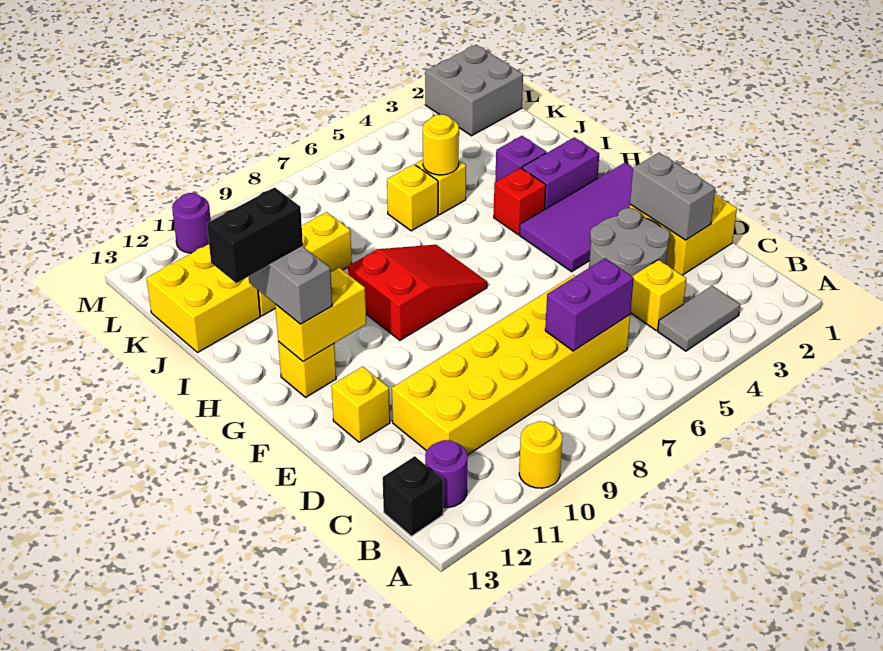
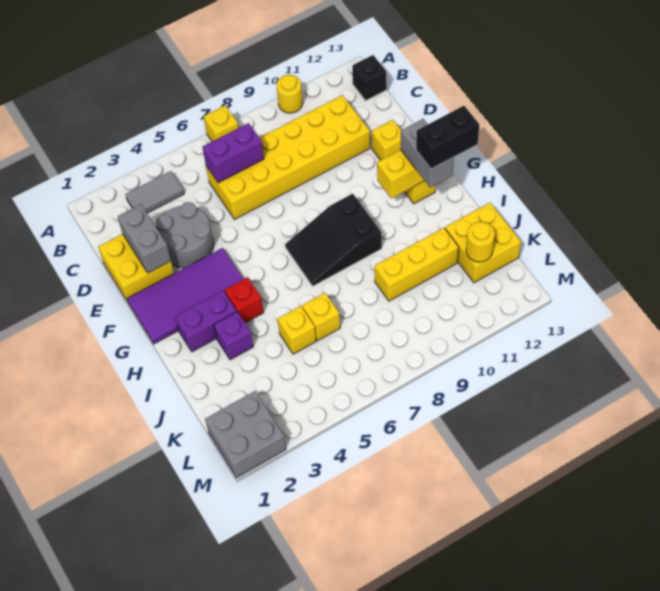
purple 1x1 round brick [425,440,467,508] -> none
yellow 1x1 brick [631,260,686,331] -> yellow 1x1 brick moved to [204,105,238,141]
red 2x3 slope [348,245,487,340] -> black 2x3 slope [285,194,382,286]
yellow 1x1 round brick [423,115,459,175] -> yellow 1x1 round brick moved to [466,222,495,262]
purple 1x1 round brick [172,193,211,253] -> none

